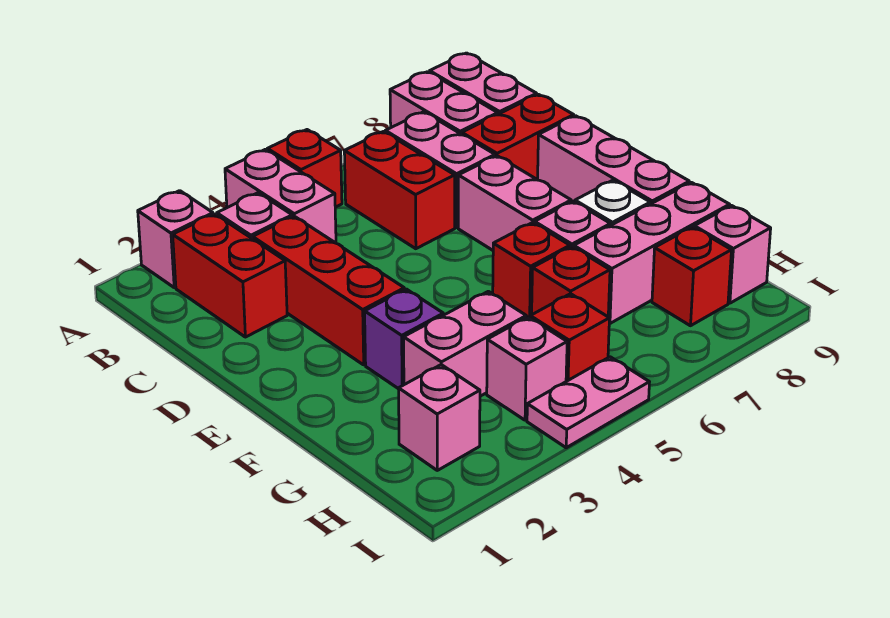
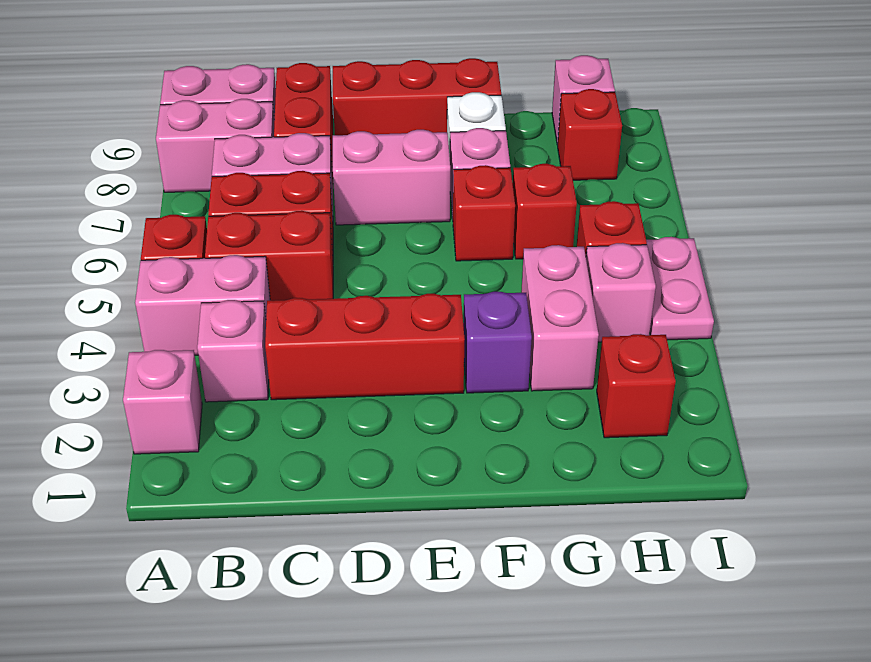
red 1x2 brick [173,214,287,337] -> red 1x2 brick moved to [205,211,333,301]
pink 1x3 brick [538,116,689,204] -> red 1x3 brick [333,58,501,135]
pink 1x3 brick [574,182,730,323] -> none
pink 1x1 brick [399,365,480,470] -> red 1x1 brick [597,334,676,438]

